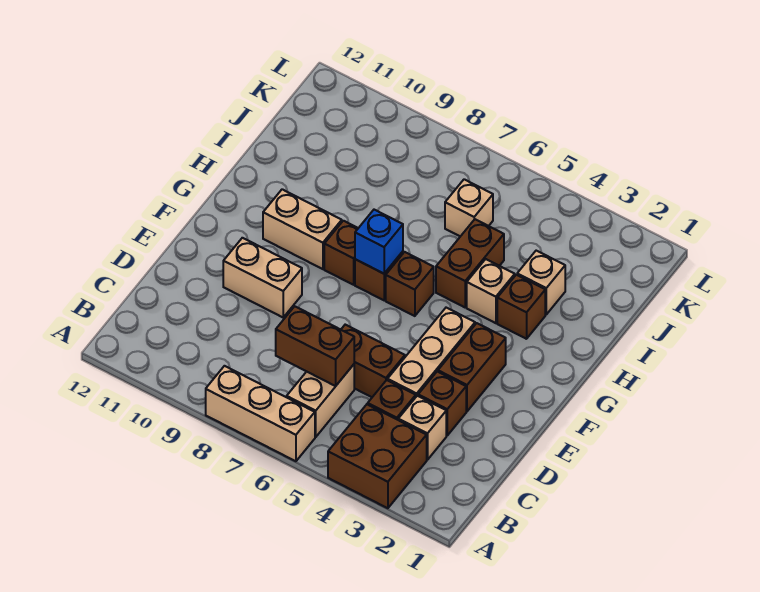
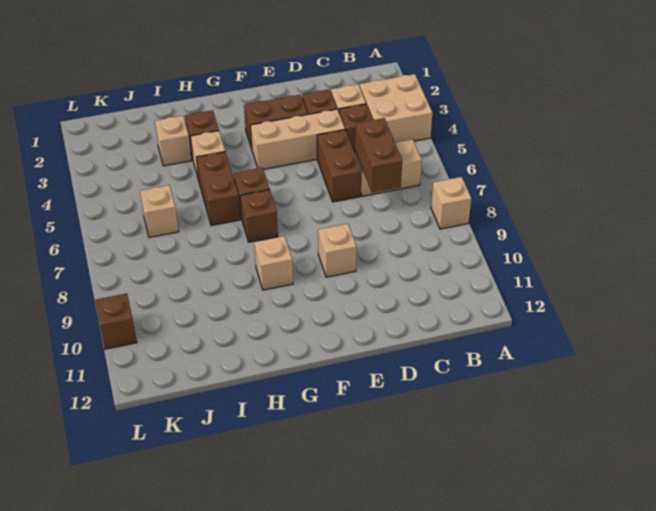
brown 2x2 brick [328,404,427,508] -> tan 2x2 brick [360,74,432,143]
tan 1x3 brick [206,366,315,461] -> tan 1x1 brick [431,177,471,229]
tan 1x2 brick [223,238,302,317] -> tan 1x1 brick [318,224,357,277]
blue 1x1 brick [355,210,403,274] -> none
brown 1x1 brick [324,221,358,285] -> brown 1x1 brick moved to [95,293,137,349]
tan 1x2 brick [263,189,342,269] -> tan 1x1 brick [254,236,293,290]
brown 1x2 brick [436,219,504,307] -> brown 1x2 brick turned to [196,152,240,226]

